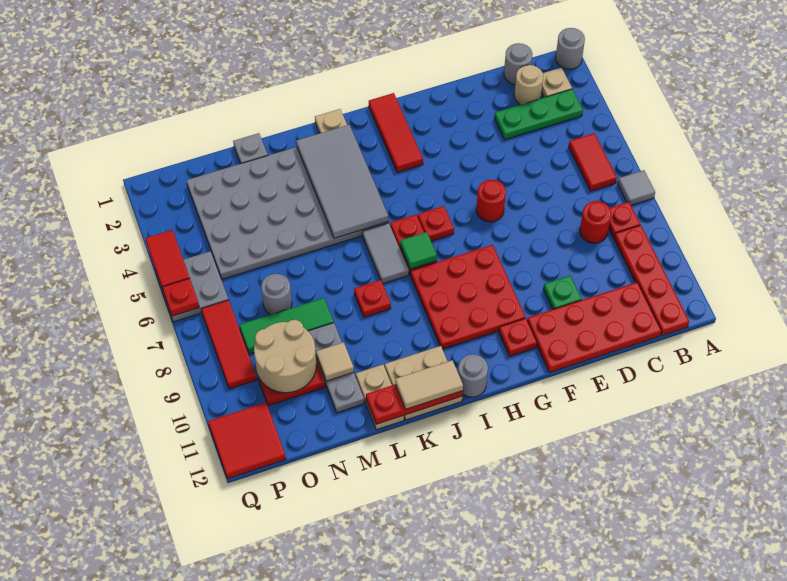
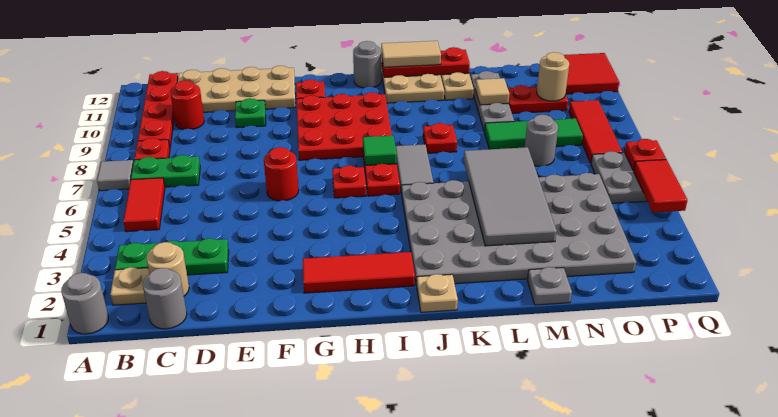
none -> green 1x2 plate [131,155,200,187]
red 1x1 round brick [580,201,611,243] -> red 1x1 round brick moved to [170,80,204,130]
red 2x4 plate [527,282,661,373] -> tan 2x4 plate [178,66,296,112]
red 1x3 tile [369,93,423,172] -> red 1x3 tile turned to [302,252,415,293]
grey 2x4 tile [296,125,388,238] -> grey 2x4 tile moved to [464,147,557,246]
tan 2x2 round brick [254,320,316,393] -> tan 1x1 round brick [537,52,569,101]

